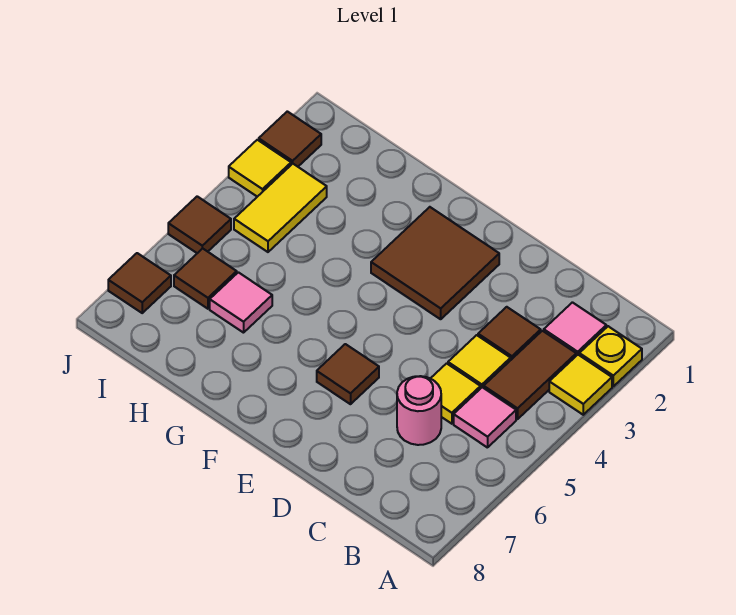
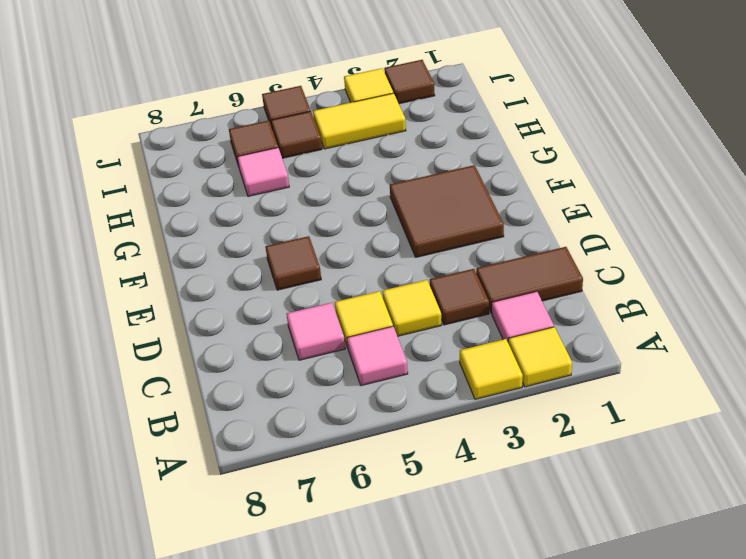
yellow 1x1 plate [579,326,642,386] -> yellow 1x1 tile [508,327,572,387]
brown 1x2 tile [484,331,576,419] -> brown 1x2 tile moved to [476,247,583,313]
pink 1x1 round brick [397,376,441,445] -> pink 1x1 tile [287,303,345,360]
brown 1x1 tile [108,253,171,313] -> brown 1x1 tile moved to [271,111,322,158]

